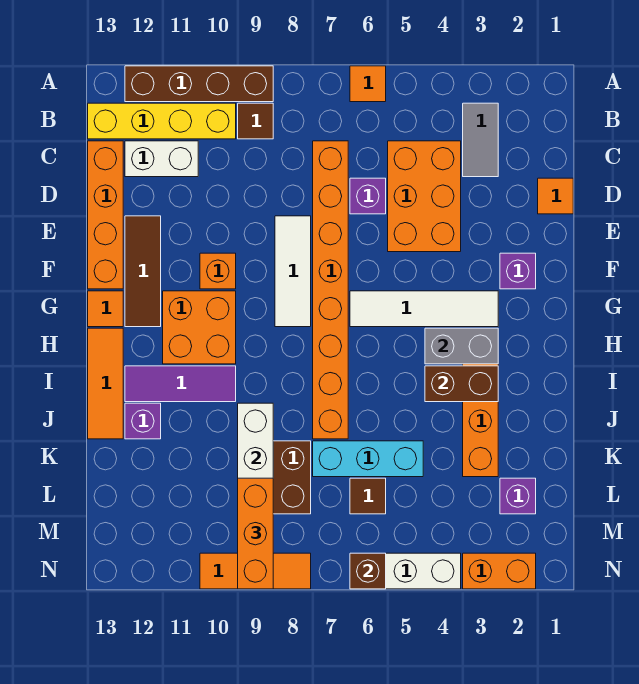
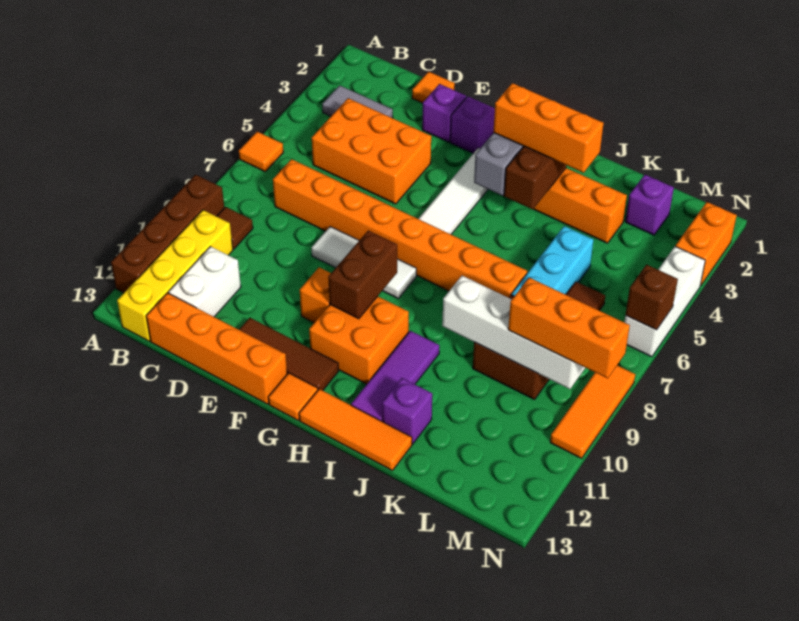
purple 1x1 brick [350,178,386,214] -> purple 1x1 brick moved to [422,84,466,142]
none -> brown 1x2 brick [328,230,397,319]
none -> orange 1x3 brick [493,83,604,173]

